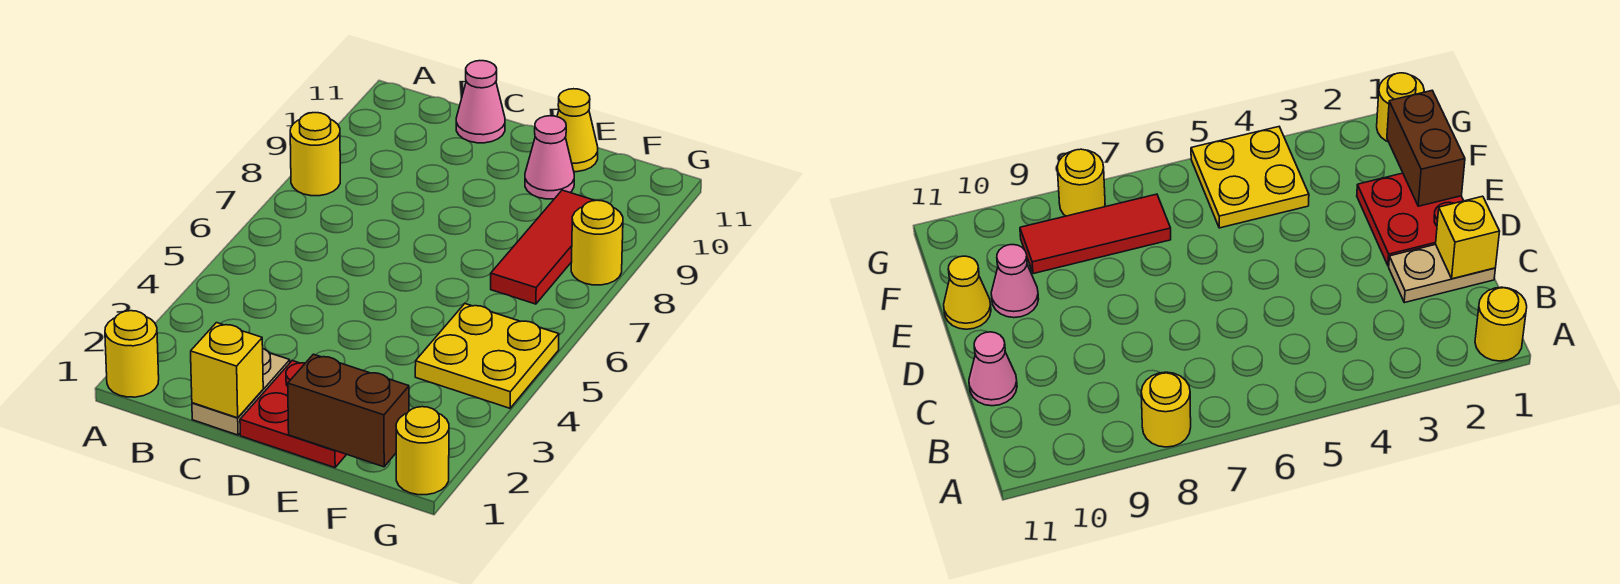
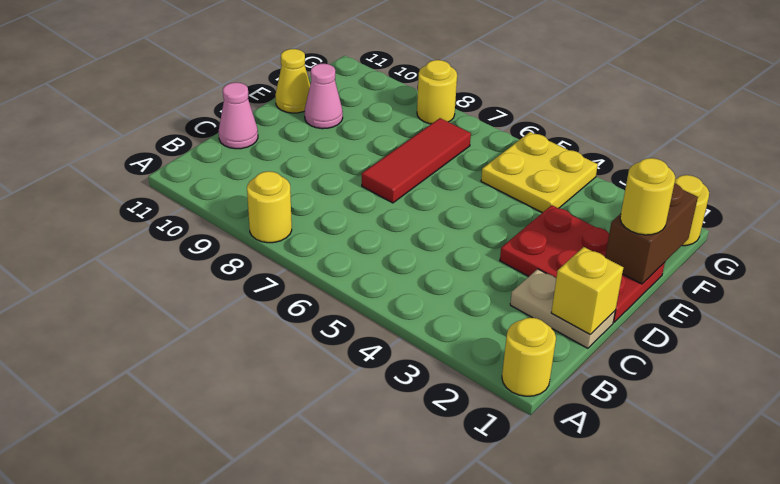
red 2x2 plate [240,360,347,468] -> red 2x3 plate [500,205,665,322]
none -> yellow 1x1 round brick [620,158,675,235]
red 1x3 tile [491,190,595,304] -> red 1x3 tile turned to [362,118,471,203]

